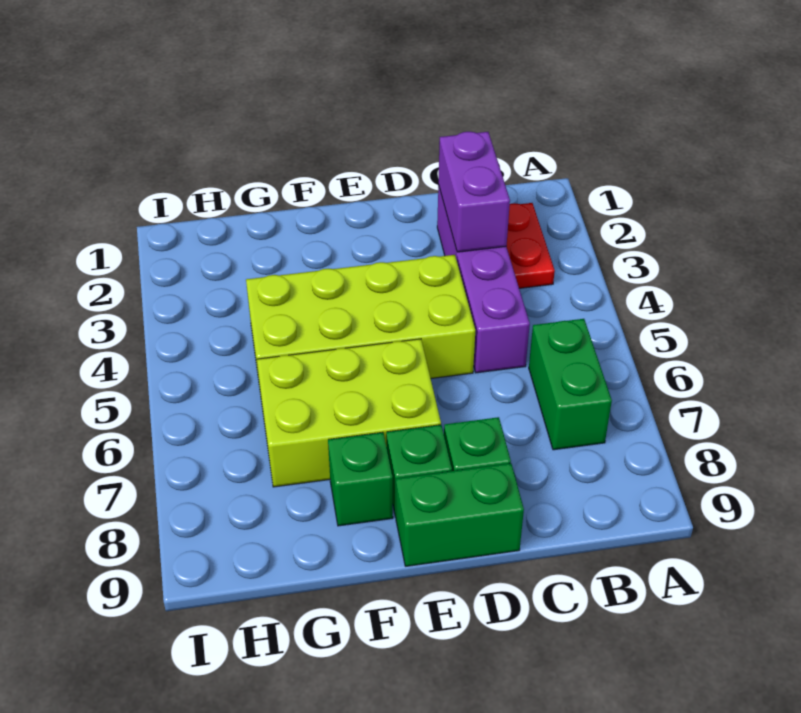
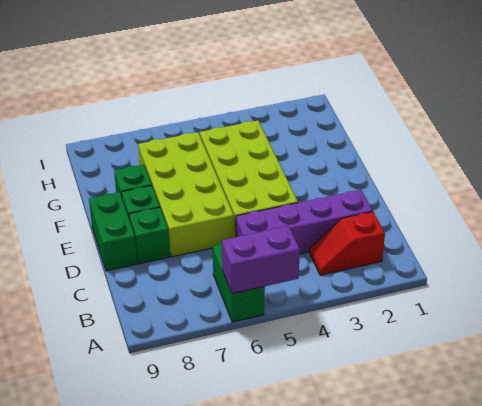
red 1x2 plate [506,203,555,288] -> red 1x2 slope [310,212,385,275]
green 1x2 brick [529,319,612,450] -> green 1x2 brick turned to [213,244,265,322]
purple 1x2 brick [438,132,510,252] -> purple 1x2 brick moved to [222,226,300,294]
lime 2x3 brick [257,339,441,487] -> lime 2x4 brick [138,132,234,257]

